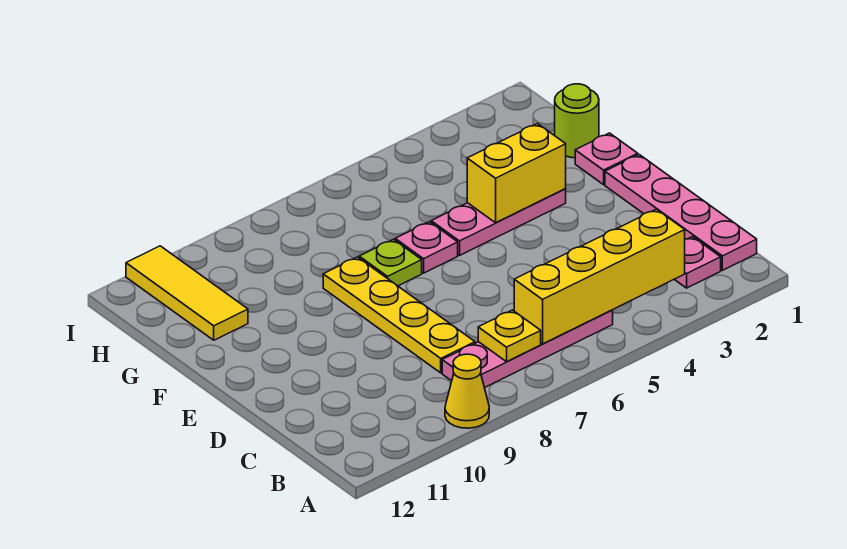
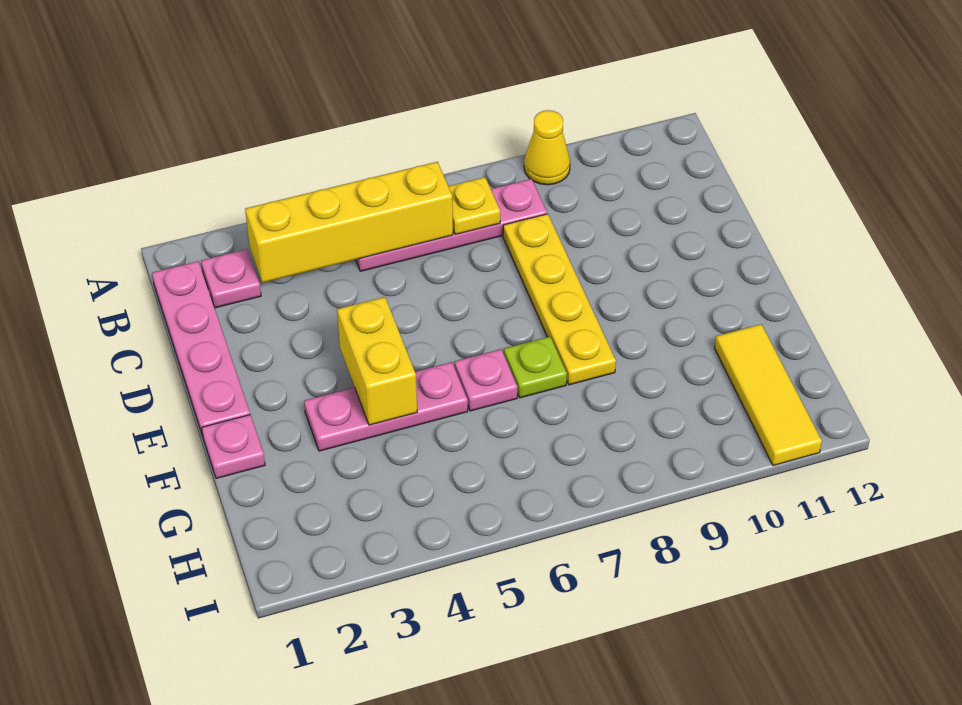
yellow 1x2 brick [467,124,566,223] -> yellow 1x2 brick turned to [337,297,417,425]
lime 1x1 round brick [555,84,599,158] -> none

